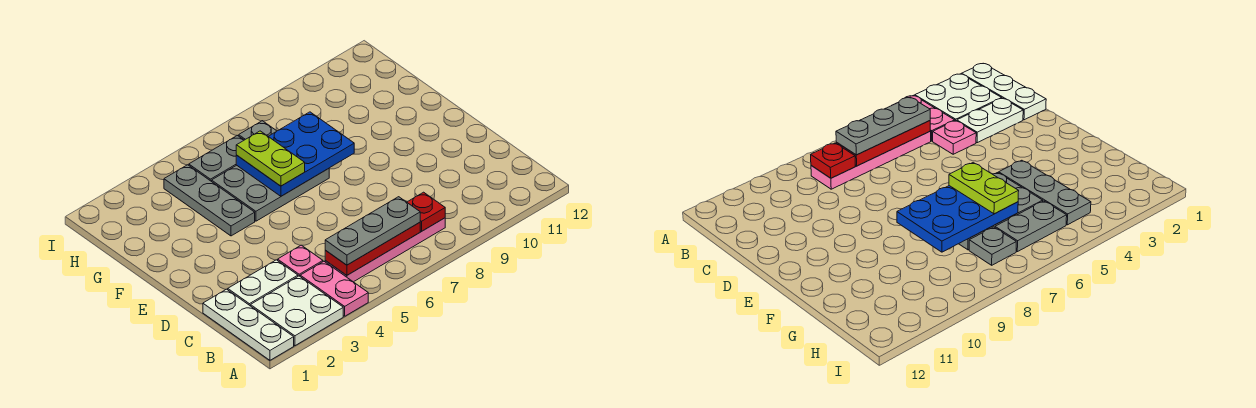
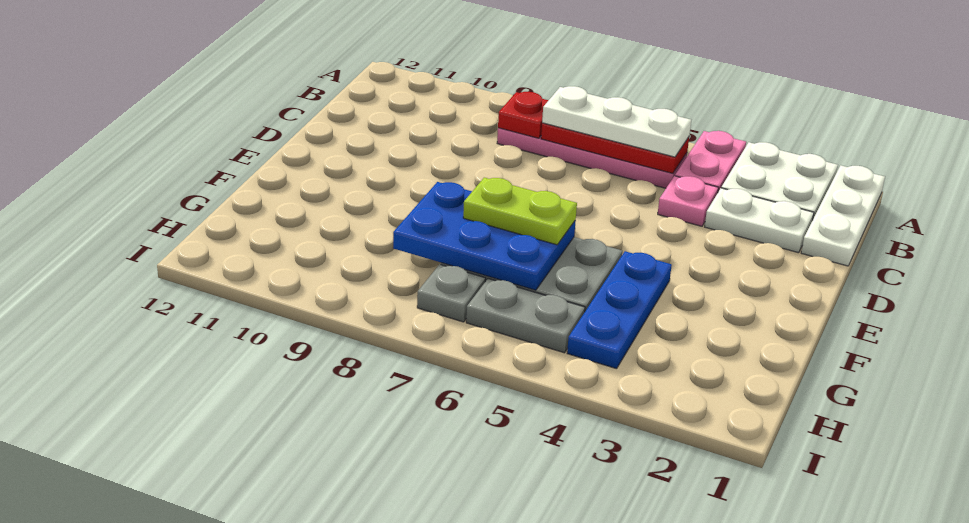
grey 1x3 plate [325,197,420,265] -> white 1x3 plate [542,86,691,157]
grey 1x3 plate [164,165,255,236] -> blue 1x3 plate [567,251,672,369]
lime 1x2 plate [236,131,305,186] -> lime 1x2 plate turned to [463,178,577,245]

